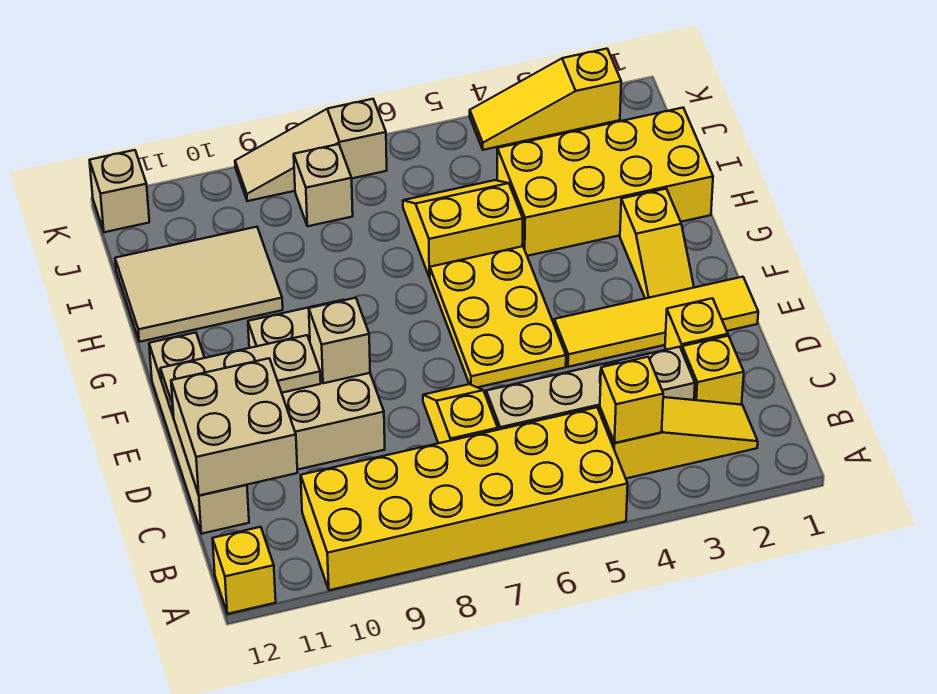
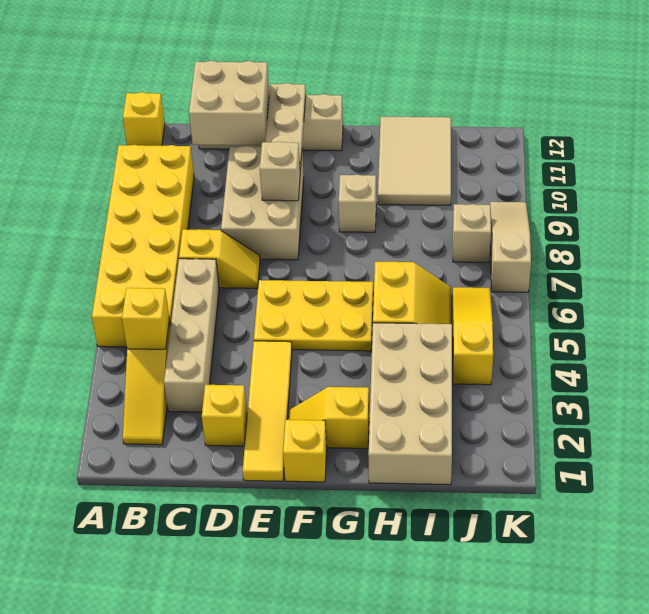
yellow 1x1 brick [682,336,744,405] -> yellow 1x1 brick moved to [283,420,327,482]
tan 2x3 brick [248,300,385,470] -> tan 2x3 brick turned to [221,146,304,260]
yellow 2x4 brick [497,108,713,256] -> tan 2x4 brick [368,323,452,485]
yellow 1x3 slope [470,49,621,150] -> yellow 1x3 slope moved to [453,287,493,385]
tan 1x1 brick [90,150,149,232] -> tan 1x1 brick moved to [339,175,376,232]

